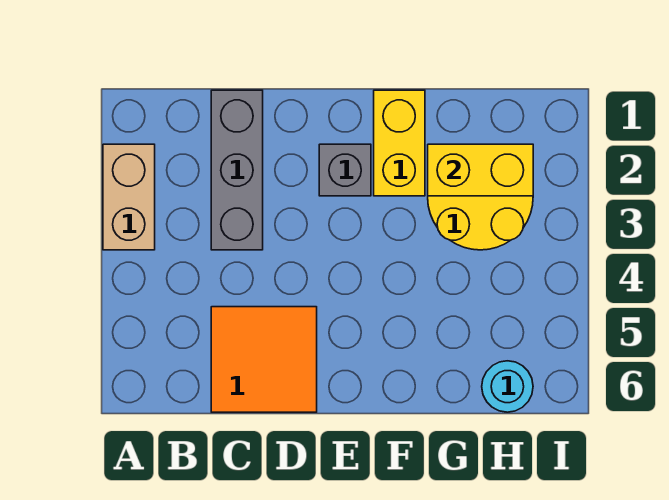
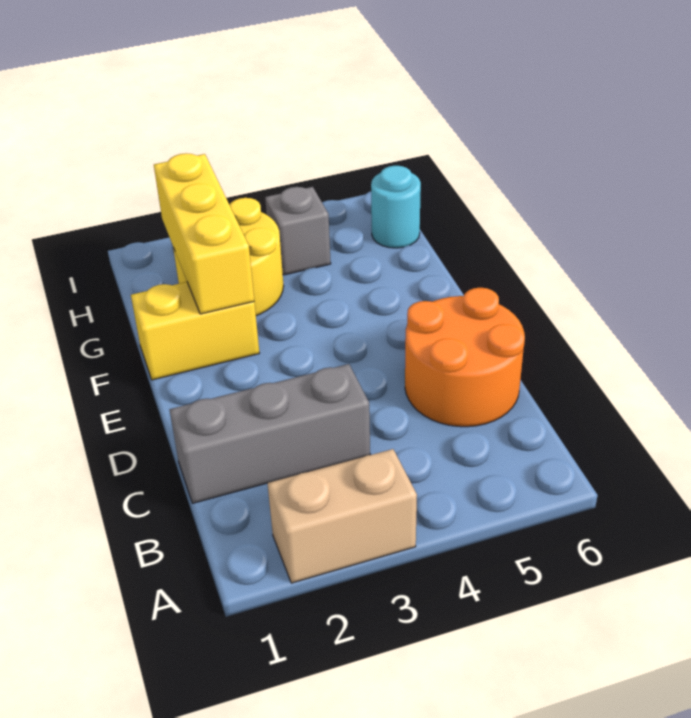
orange 2x2 tile [211,307,317,412] -> orange 2x2 round brick [405,288,525,427]
grey 1x1 brick [319,144,371,196] -> grey 1x1 brick moved to [265,187,331,275]
yellow 1x2 brick [428,144,533,196] -> yellow 1x3 brick [154,153,254,314]

